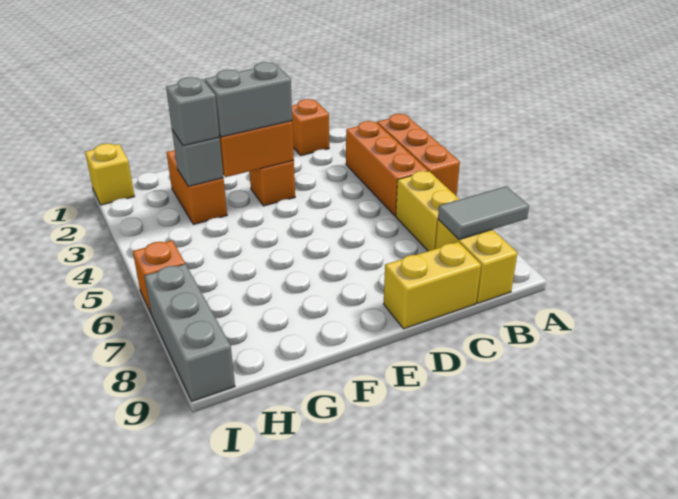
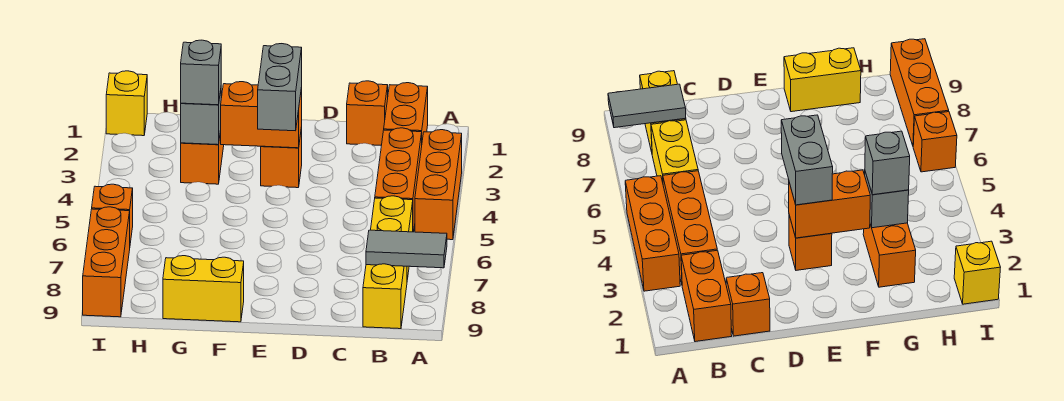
none -> orange 1x2 brick [384,83,428,140]
yellow 1x2 brick [384,242,481,329] -> yellow 1x2 brick moved to [163,256,244,322]
grey 1x2 brick [205,62,292,137] -> grey 1x2 brick turned to [258,44,302,131]
grey 1x3 brick [145,264,235,401] -> orange 1x3 brick [83,207,130,317]

